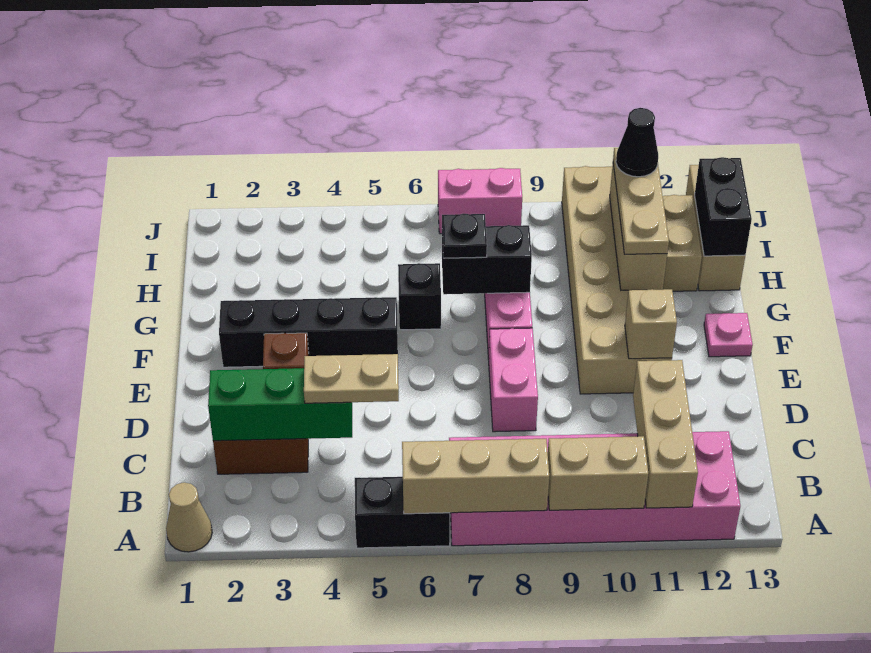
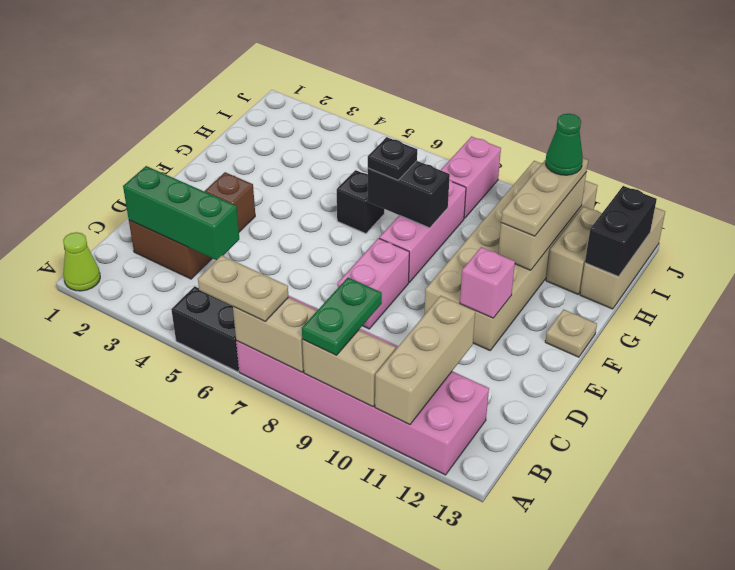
tan 1x1 cone [166,483,212,552] -> lime 1x1 cone [63,232,100,291]
tan 1x3 brick [402,439,549,514] -> tan 1x2 brick [233,298,317,372]
none -> green 1x2 plate [302,278,382,355]
tan 1x2 plate [304,354,399,403] -> tan 1x2 plate moved to [198,255,288,321]
tan 1x1 brick [625,289,677,359] -> pink 1x1 brick [460,247,515,318]
black 1x4 brick [219,297,398,367] -> none
pink 1x1 plate [704,313,753,357] -> tan 1x1 plate [545,309,597,357]
black 1x1 cone [616,108,658,177] -> green 1x1 cone [546,114,583,175]
pink 1x2 brick [438,168,522,234] -> pink 1x2 brick turned to [441,137,501,218]

